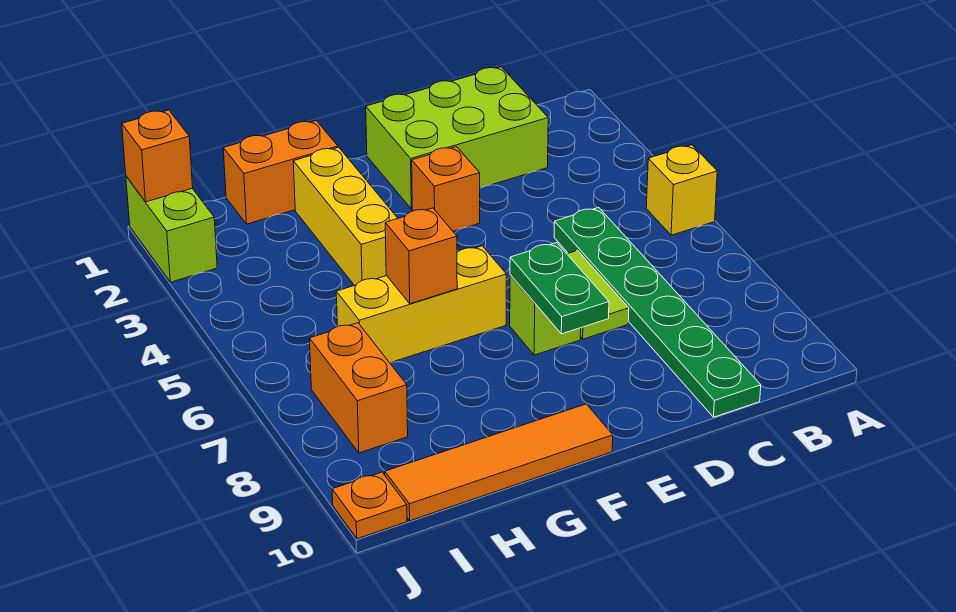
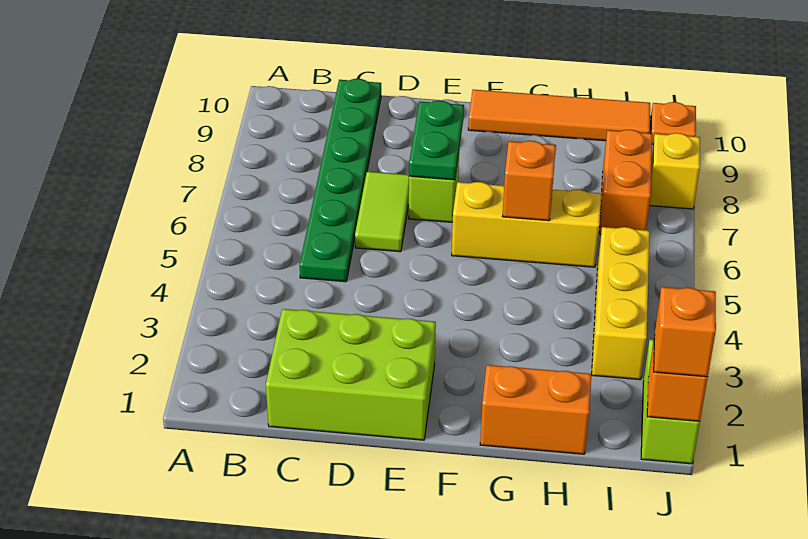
yellow 1x1 brick [646,145,717,235] -> yellow 1x1 brick moved to [649,133,700,209]
orange 1x1 brick [412,147,480,231] -> orange 1x1 brick moved to [654,287,716,377]
yellow 1x3 brick [293,147,398,286] -> yellow 1x3 brick moved to [592,227,650,380]

